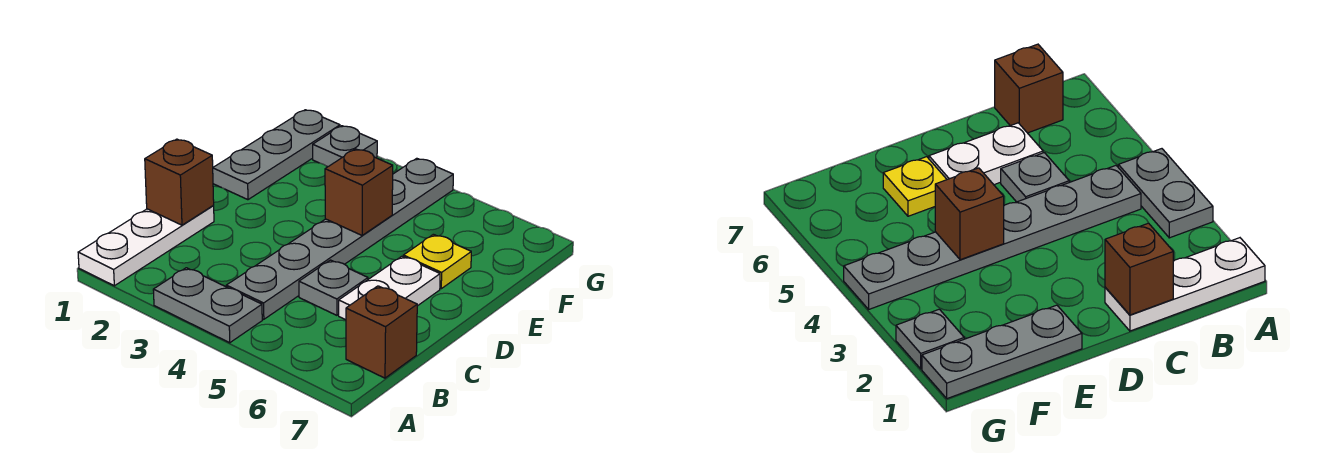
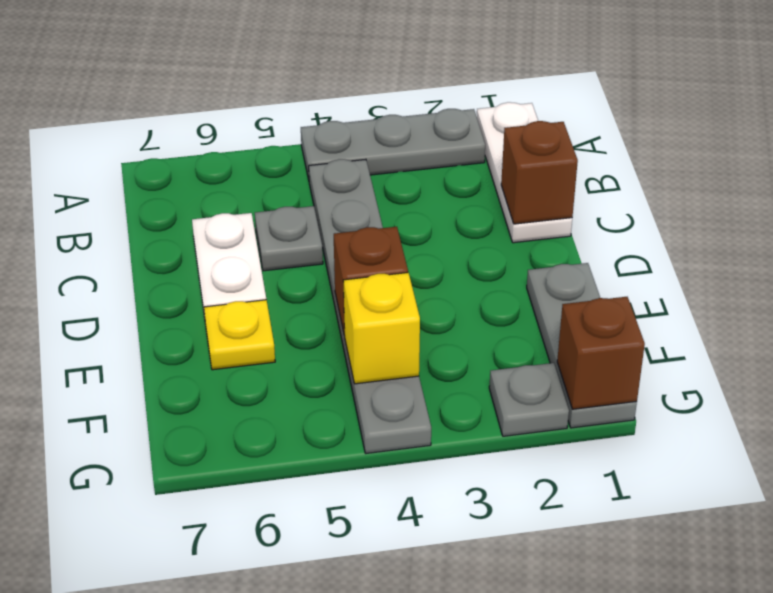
grey 1x2 plate [153,268,262,343] -> grey 1x3 plate [301,109,485,179]
brown 1x1 brick [346,286,417,378] -> brown 1x1 brick moved to [557,297,645,409]
none -> yellow 1x1 brick [343,273,420,384]

